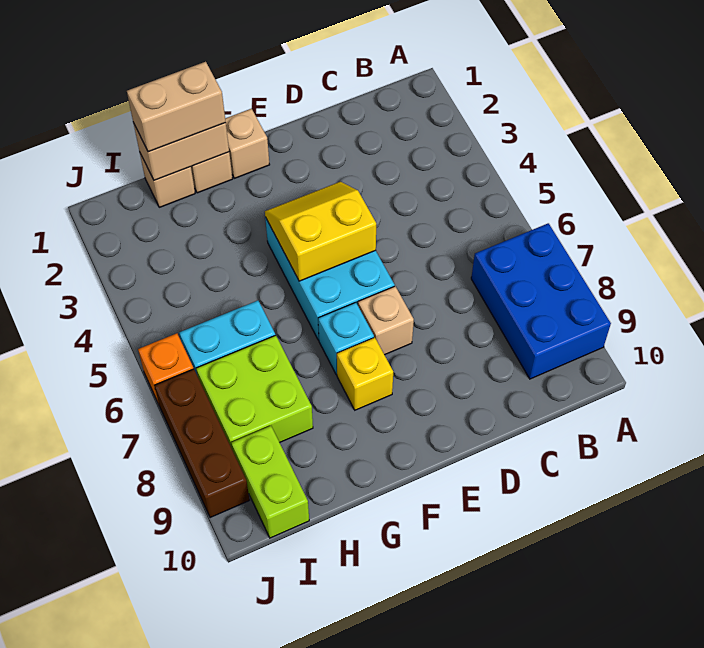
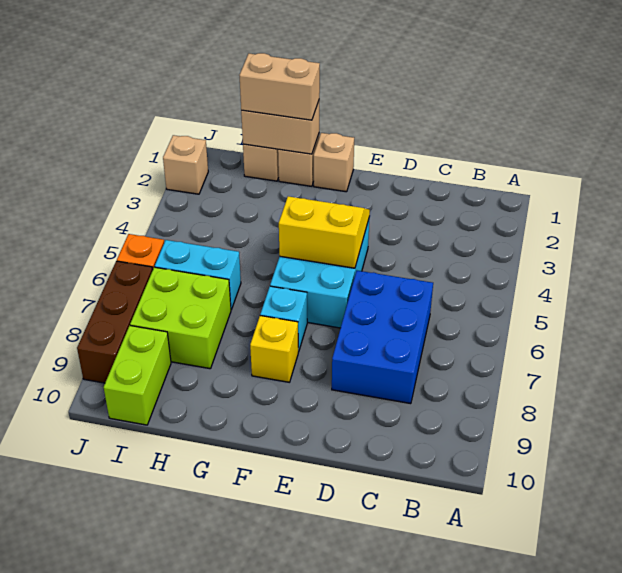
blue 2x3 brick [471,223,611,379] -> blue 2x3 brick moved to [332,271,433,404]
tan 1x1 brick [358,286,414,355] -> tan 1x1 brick moved to [163,135,208,194]

